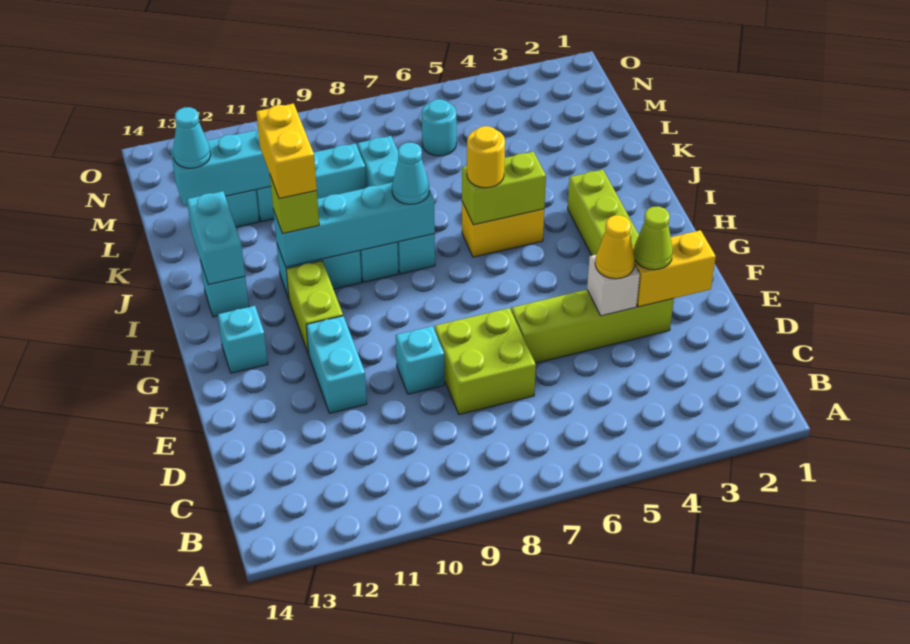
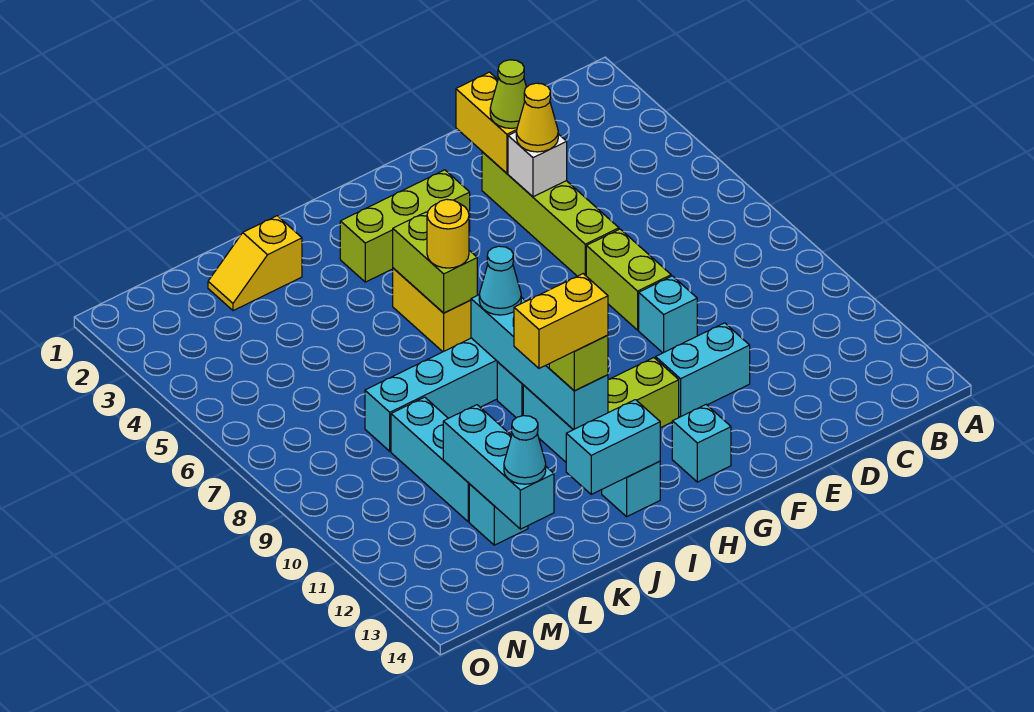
lime 2x2 brick [435,308,536,415] -> lime 1x2 brick [586,229,671,330]
none -> yellow 1x2 slope [208,216,302,311]
cyan 1x1 round brick [422,99,456,156] -> none

